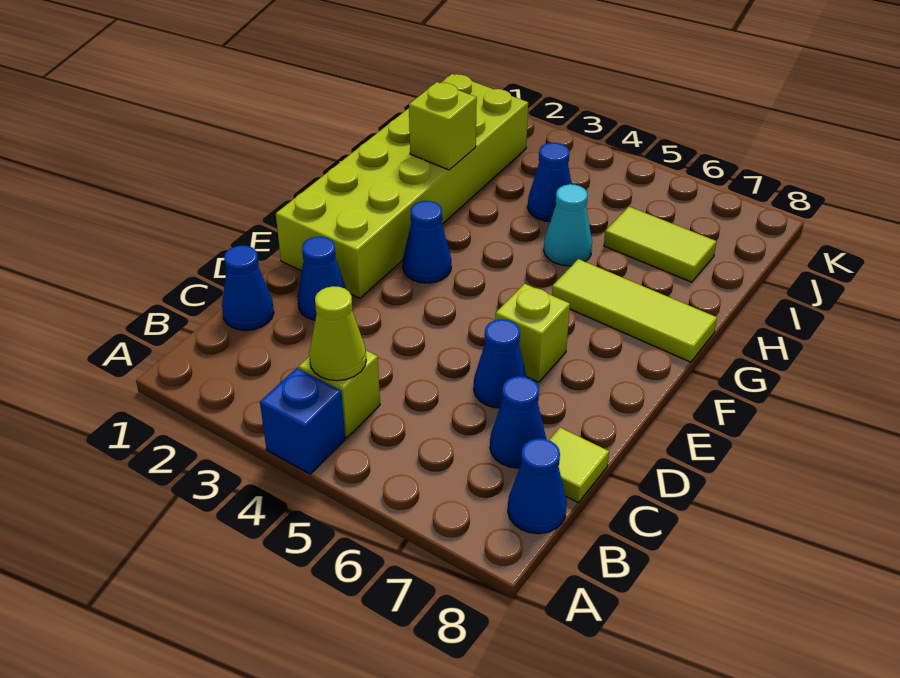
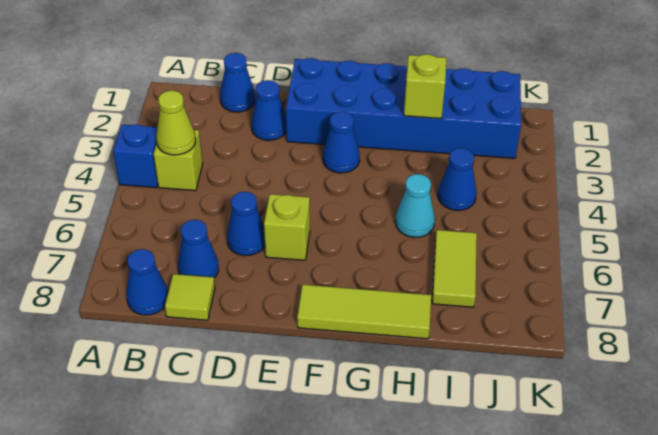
lime 2x6 brick [276,74,528,298] -> blue 2x6 brick [286,58,521,158]
lime 1x3 tile [552,259,717,362] -> lime 1x3 tile turned to [297,284,431,339]

